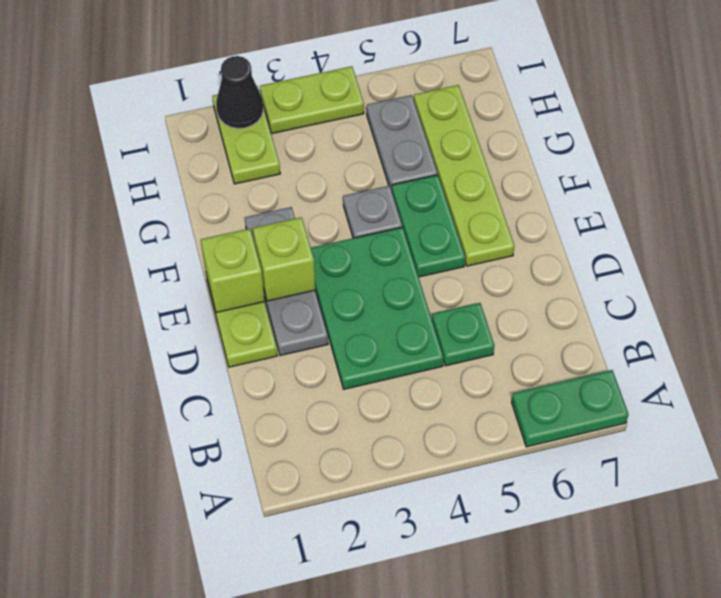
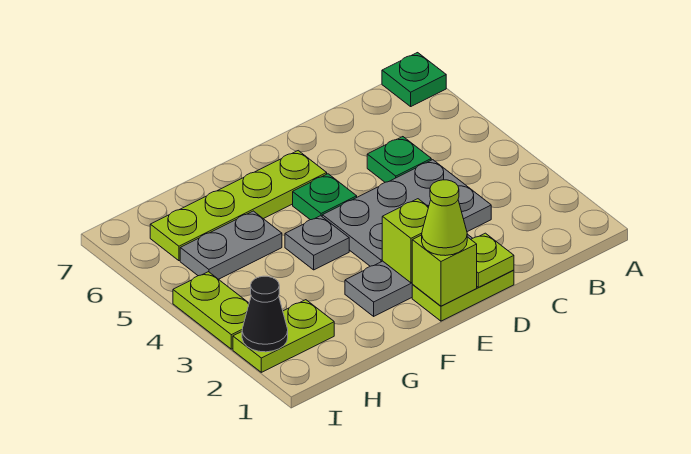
green 1x2 plate [512,370,629,447] -> green 1x1 plate [382,53,446,106]
green 2x3 plate [311,227,444,389] -> grey 2x3 plate [322,160,491,266]
none -> lime 1x1 plate [471,233,514,287]
none -> lime 1x1 cone [422,180,467,256]
green 1x2 plate [392,175,465,277] -> green 1x1 plate [293,174,357,220]

